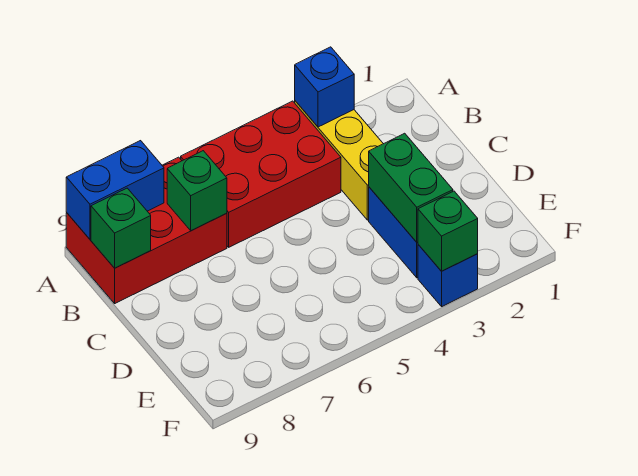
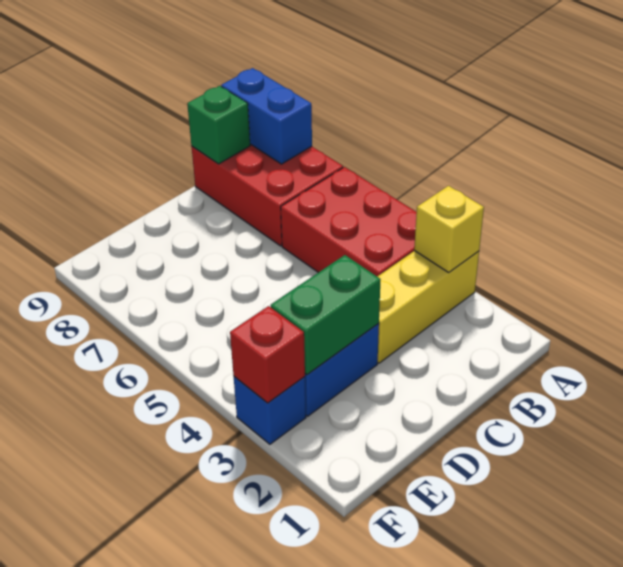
blue 1x1 brick [295,47,354,127] -> yellow 1x1 brick [414,186,484,272]
green 1x1 brick [167,151,227,230] -> none
green 1x1 brick [418,191,478,271] -> red 1x1 brick [230,306,305,403]

